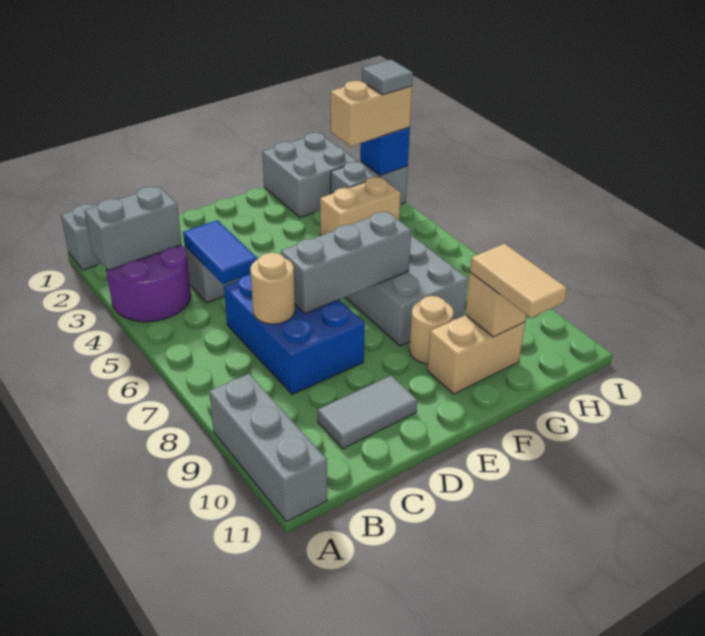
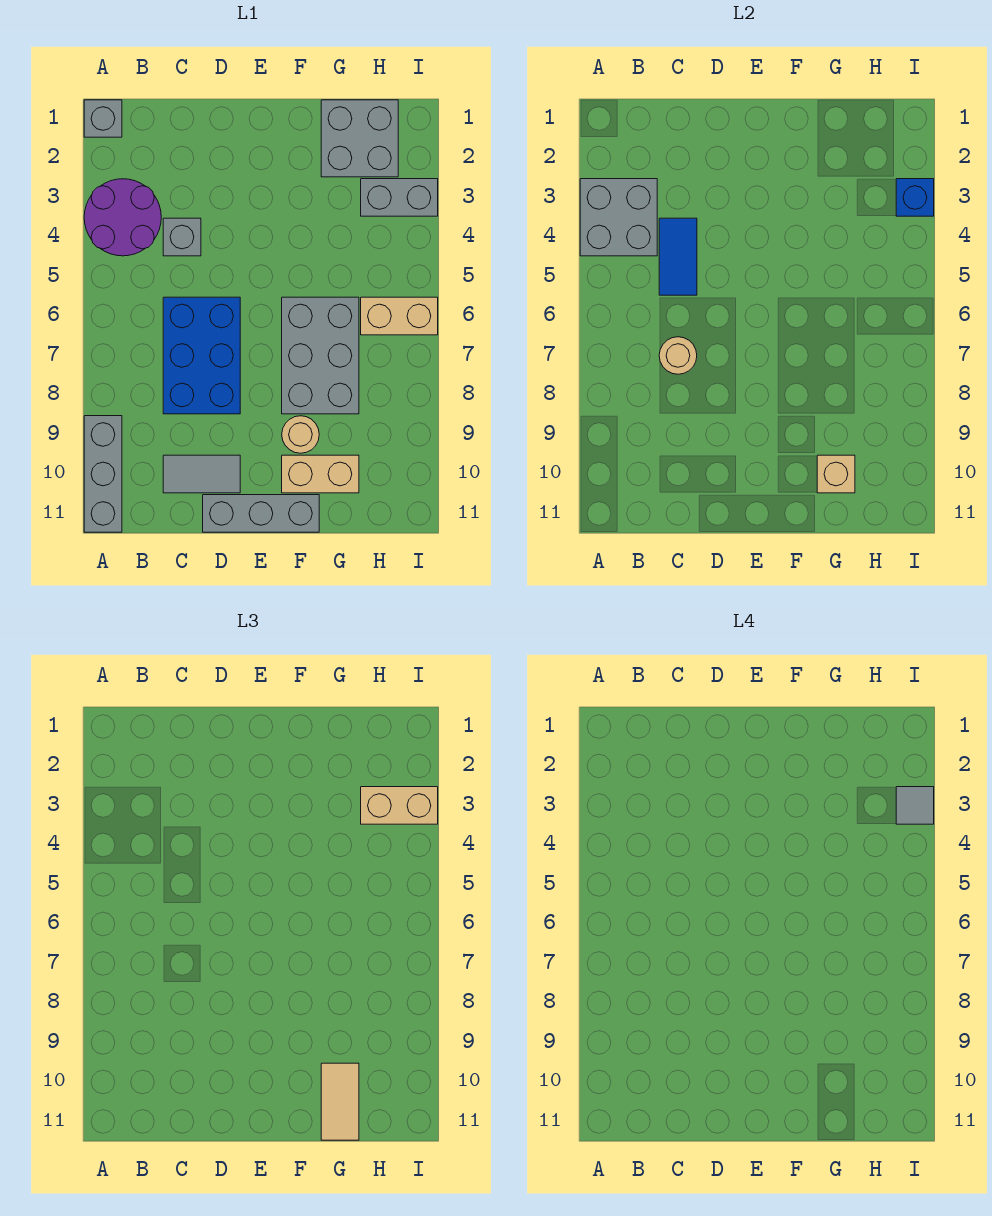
grey 1x2 brick [85,186,182,270] -> grey 2x2 brick [580,179,657,256]
grey 1x3 brick [281,211,411,313] -> grey 1x3 brick moved to [203,495,319,532]
tan 1x2 brick [320,177,401,235] -> tan 1x2 brick moved to [361,297,438,335]

